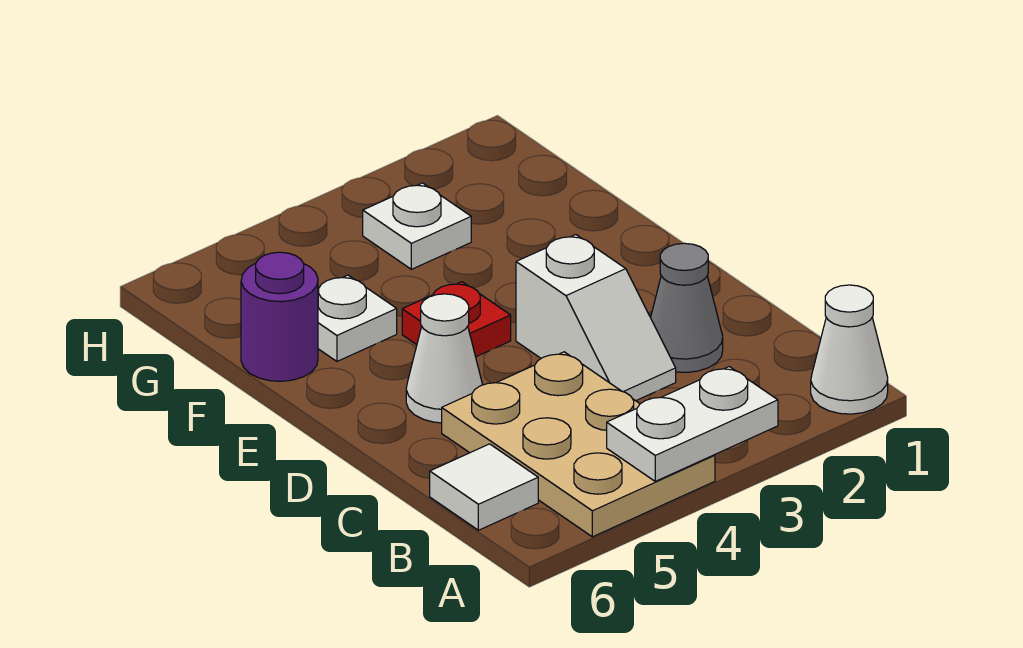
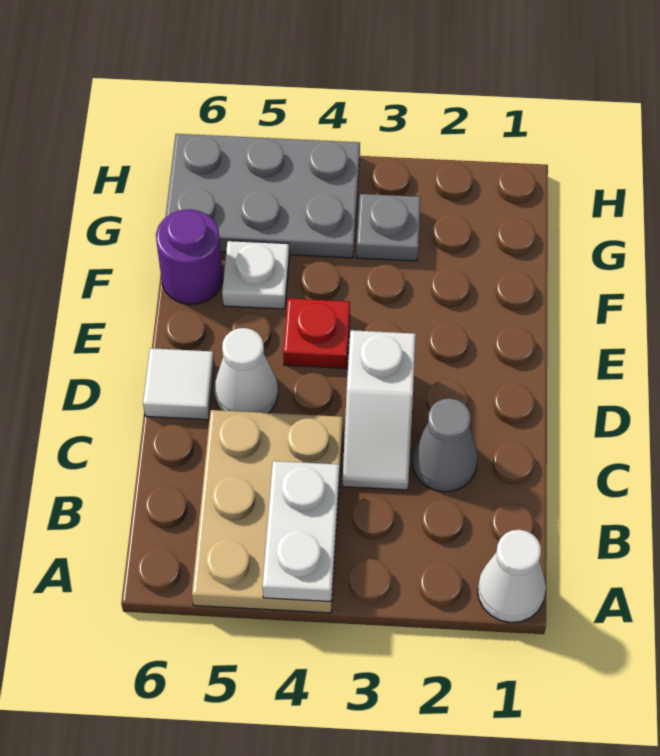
white 1x2 plate [607,367,778,481] -> white 1x2 plate turned to [262,461,339,602]
white 1x1 tile [430,444,538,530] -> white 1x1 tile moved to [143,348,214,420]
white 1x1 plate [363,183,471,269] -> grey 1x1 plate [357,194,421,261]
none -> grey 2x3 plate [166,134,360,258]

